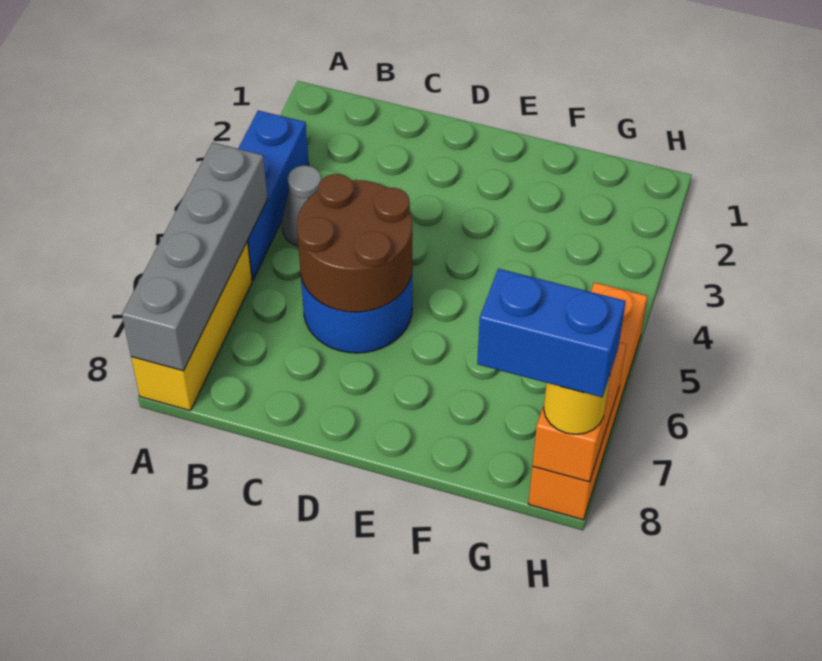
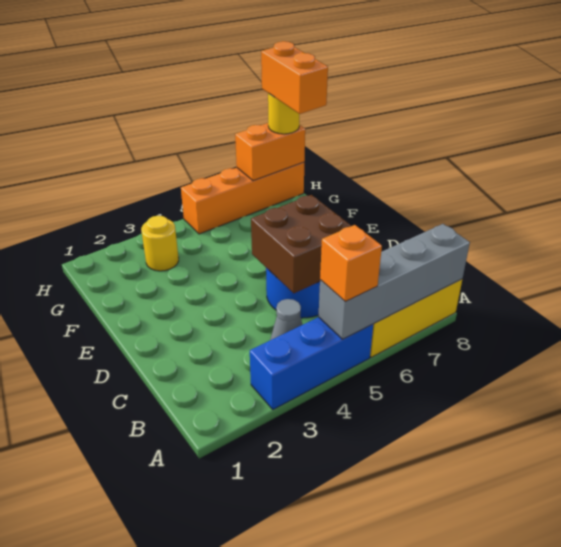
none -> orange 1x1 brick [320,225,382,302]
brown 2x2 round brick [297,174,412,312] -> brown 2x2 brick [251,195,351,293]
none -> yellow 1x1 round brick [141,216,179,271]
blue 1x2 brick [477,269,626,397] -> orange 1x2 brick [261,41,328,114]

